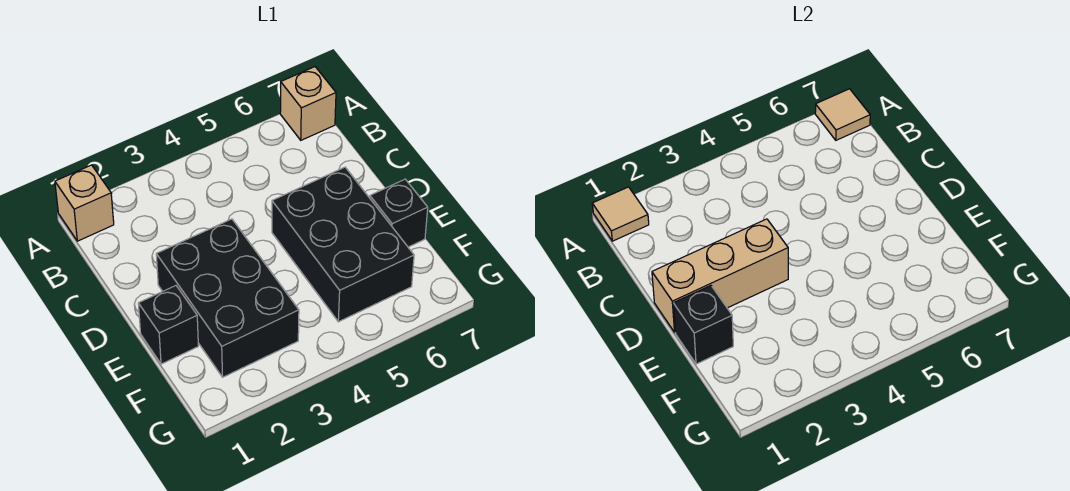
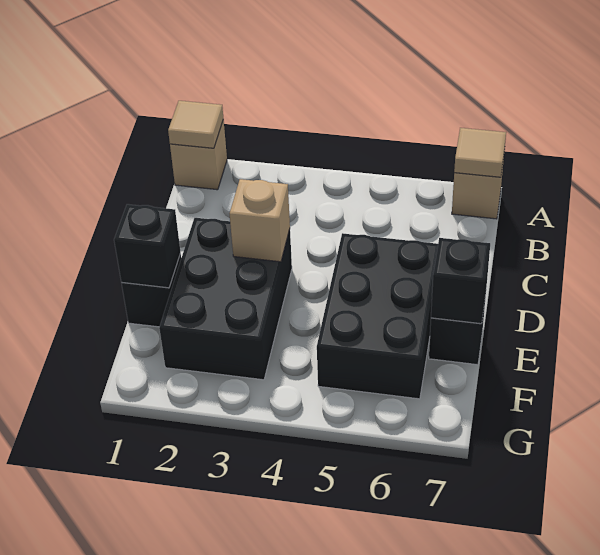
tan 1x3 brick [652,219,788,332] -> tan 1x1 brick [229,179,290,262]
none -> black 1x1 brick [431,238,490,324]

